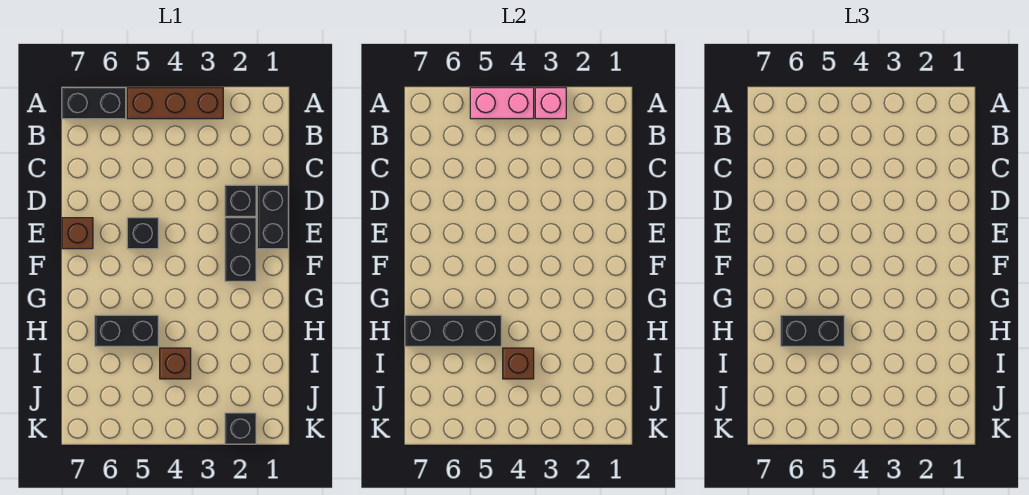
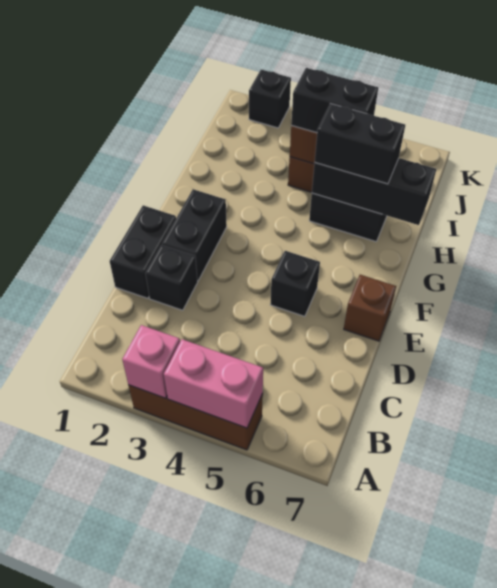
black 1x2 brick [62,88,126,119] -> black 1x2 brick moved to [291,68,378,133]

